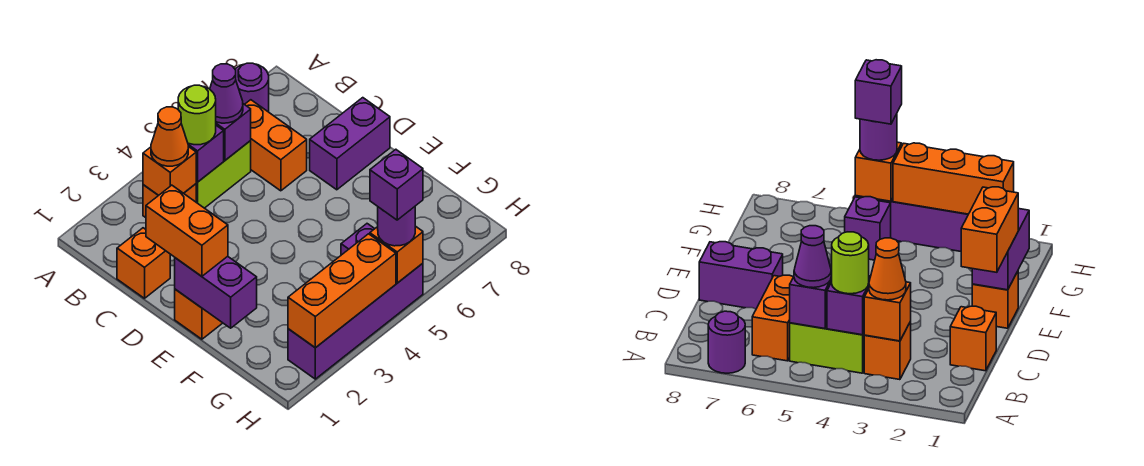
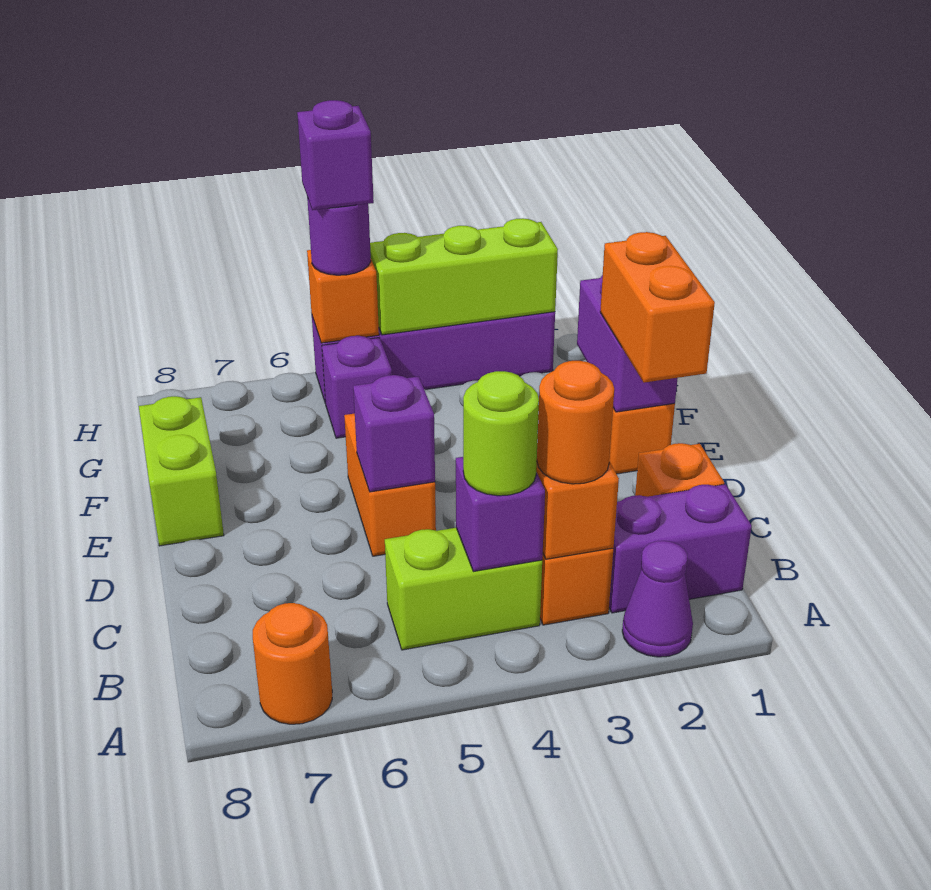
purple 1x1 round brick [235,63,269,111] -> orange 1x1 round brick [253,603,332,724]
orange 1x1 cone [151,107,188,166] -> orange 1x1 round brick [537,361,614,484]
purple 1x1 brick [216,104,251,160] -> purple 1x1 brick moved to [353,375,435,492]
purple 1x1 cone [210,64,243,123] -> purple 1x1 cone moved to [622,541,693,657]
orange 1x2 brick [245,100,307,191] -> orange 1x2 brick moved to [344,413,436,556]
purple 1x2 brick [310,98,390,190] -> purple 1x2 brick moved to [609,484,752,613]
none -> lime 1x2 brick [139,396,224,546]
orange 1x3 brick [288,234,396,348] -> lime 1x3 brick [370,218,558,335]

